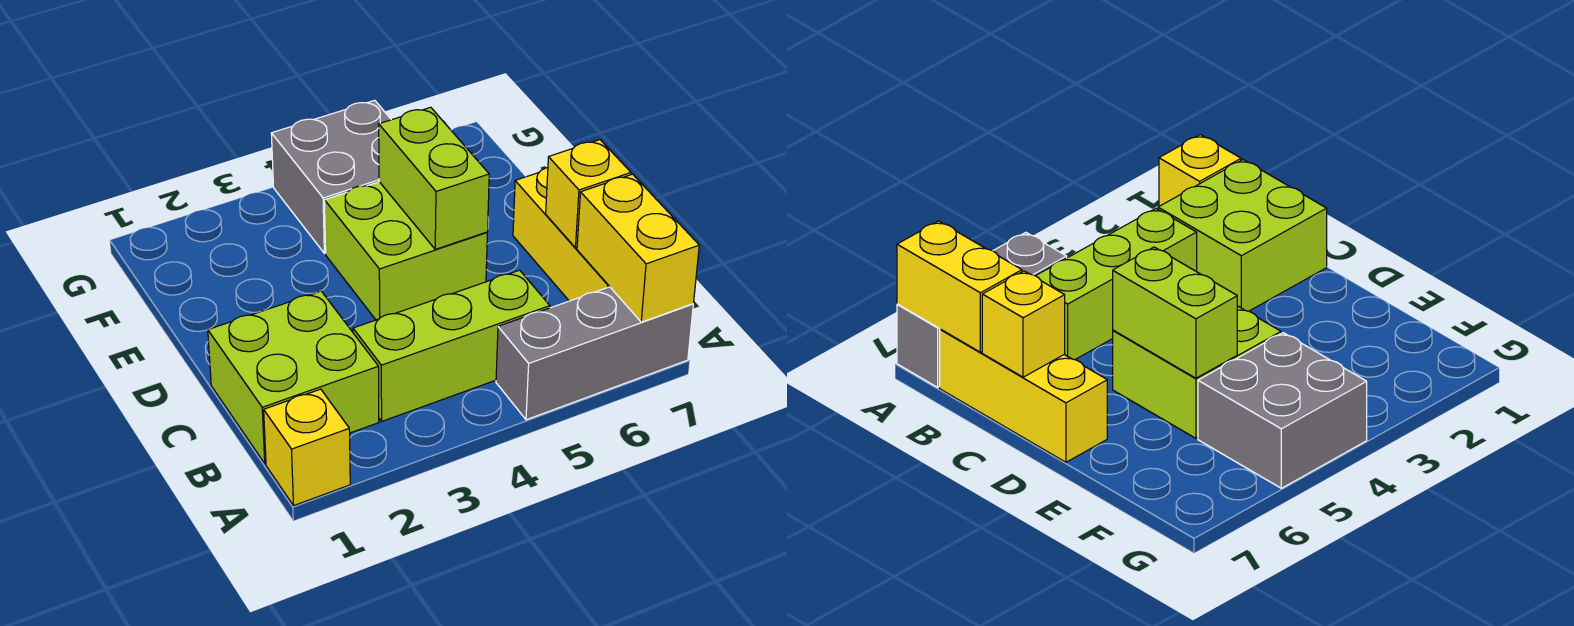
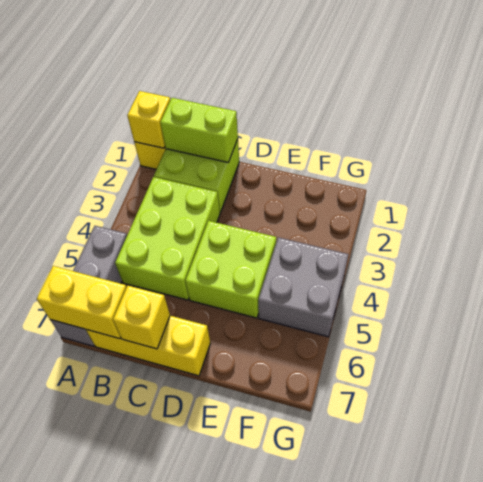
none -> yellow 1x1 brick [127,91,170,148]
lime 1x3 brick [353,270,550,421] -> lime 2x3 brick [115,177,220,300]
lime 1x2 brick [379,107,489,249] -> lime 1x2 brick moved to [160,98,238,162]

